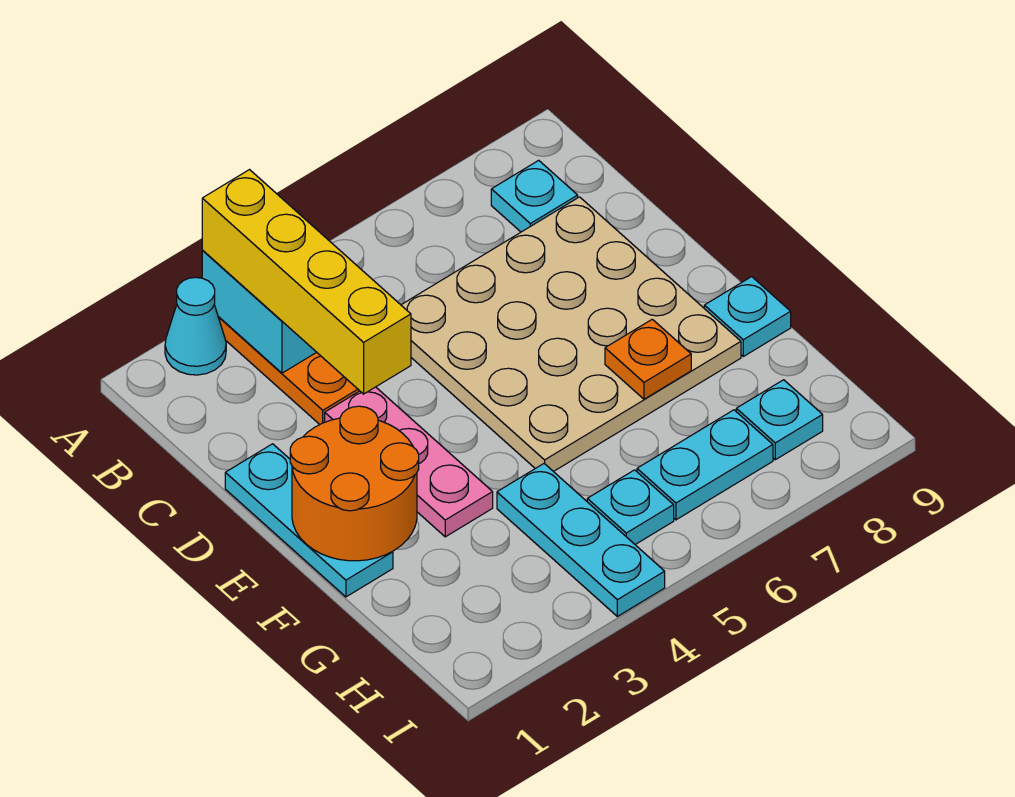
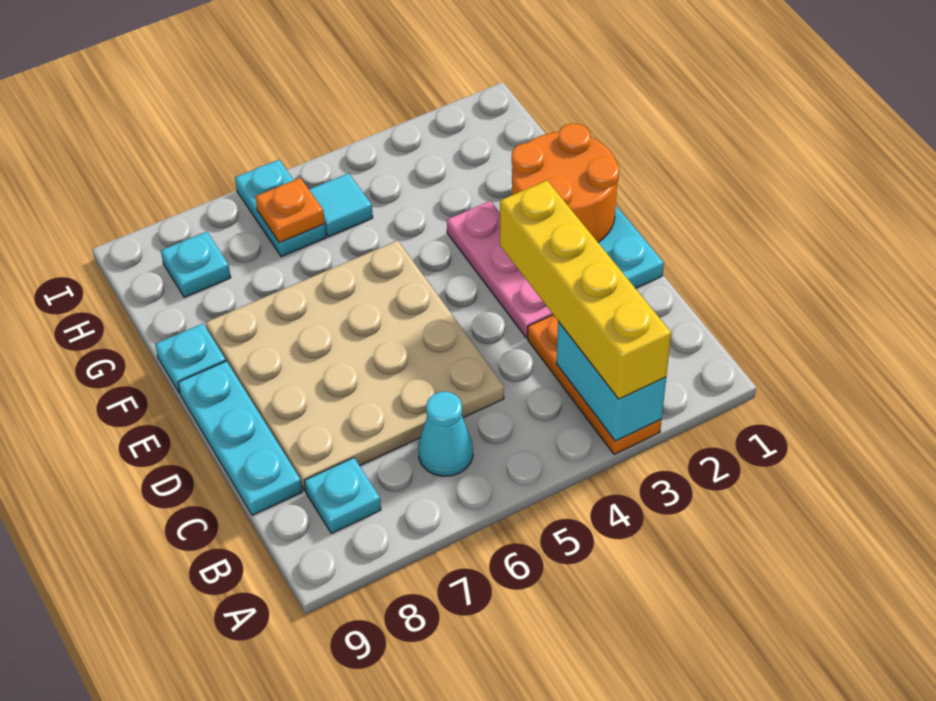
cyan 1x1 cone [165,277,226,375] -> cyan 1x1 cone moved to [418,392,473,476]
orange 1x1 plate [605,319,691,399] -> orange 1x1 plate moved to [255,178,325,243]
cyan 1x3 plate [497,464,665,616] -> cyan 1x3 plate moved to [178,361,302,515]
cyan 1x1 plate [587,470,674,544] -> cyan 1x1 tile [309,173,373,237]
cyan 1x2 plate [637,410,773,520] -> cyan 1x2 plate turned to [235,160,326,257]

